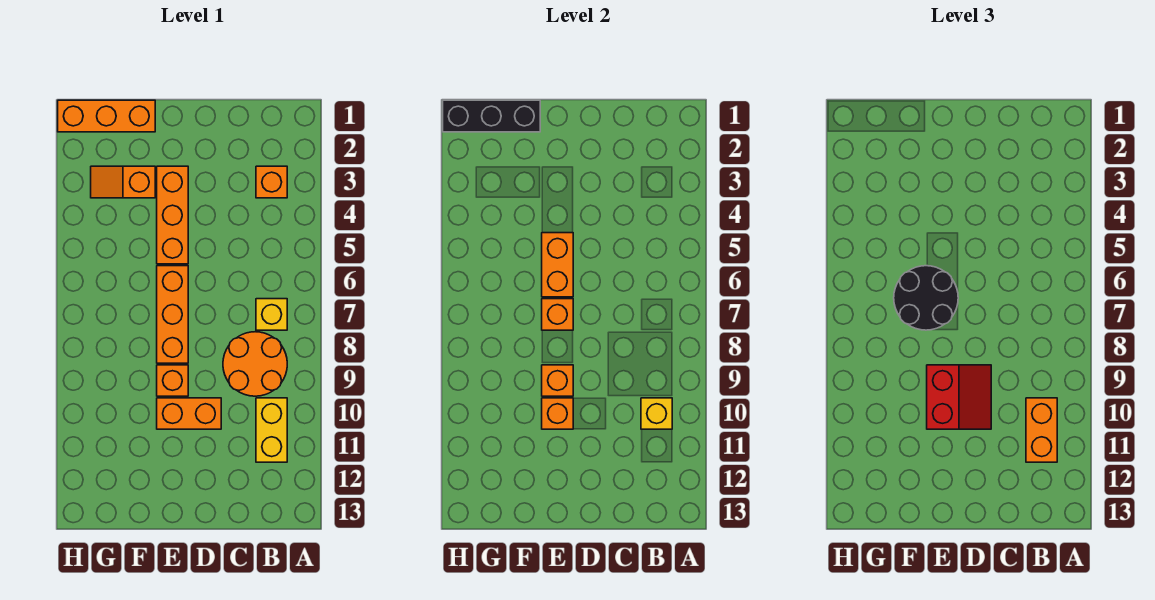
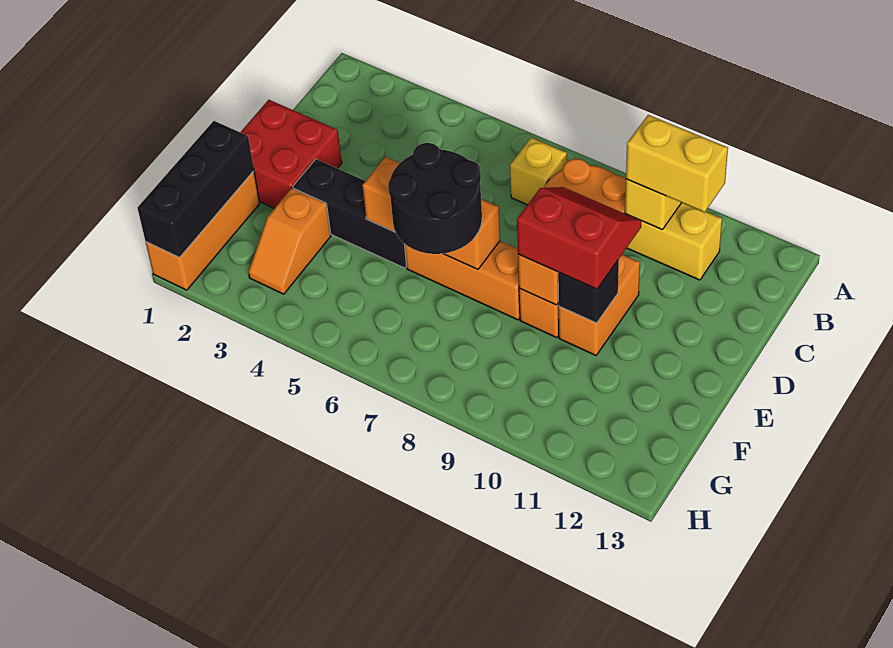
orange 1x1 brick [256,166,287,198] -> none
orange 1x2 brick [1026,398,1057,462] -> yellow 1x2 brick [626,115,728,212]
none -> red 2x2 brick [240,100,342,208]
orange 1x3 brick [157,166,188,264] -> black 1x3 brick [293,159,407,268]
orange 1x1 brick [542,398,573,429] -> black 1x1 brick [558,260,619,323]

